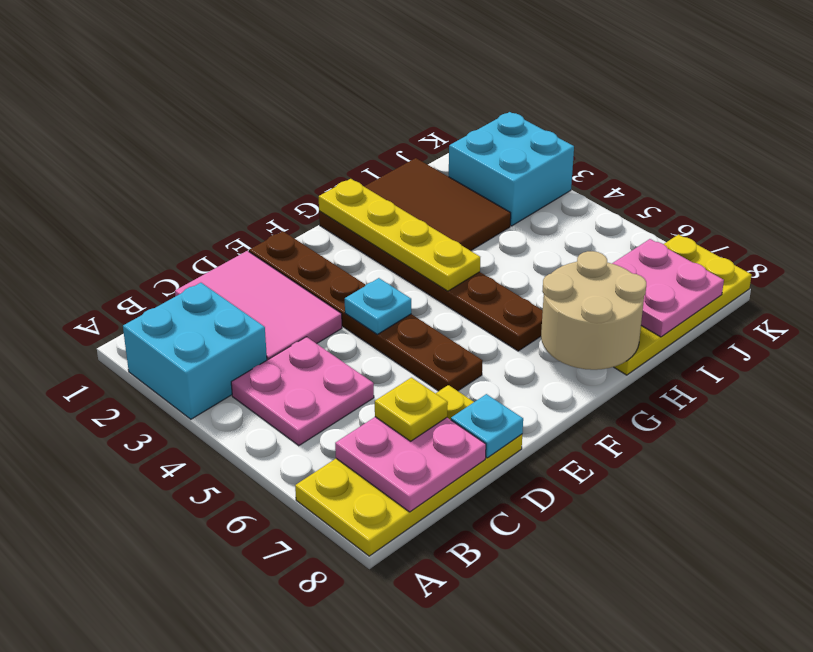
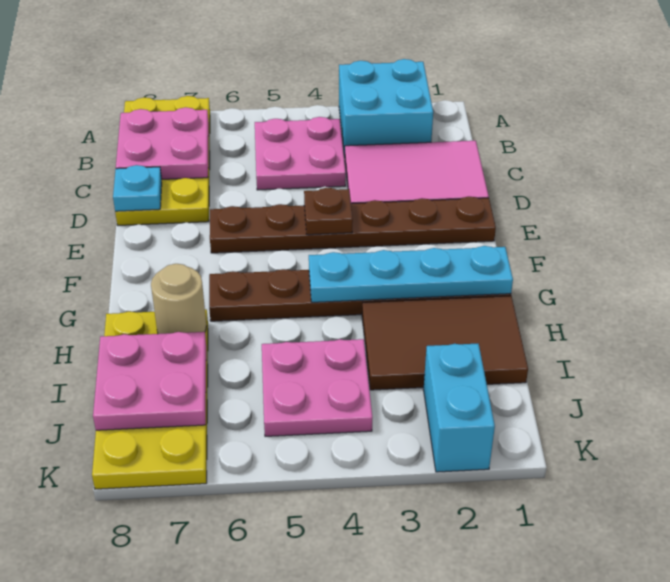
yellow 1x1 plate [375,378,448,441] -> none
cyan 1x1 plate [345,278,411,334] -> brown 1x1 plate [304,188,353,235]
yellow 1x4 plate [319,179,480,291] -> cyan 1x4 plate [309,246,513,302]
tan 2x2 round brick [541,251,646,370] -> tan 1x1 round brick [151,264,207,334]
none -> pink 2x2 plate [262,339,372,436]
cyan 2x2 brick [449,112,574,226] -> cyan 1x2 brick [424,344,495,472]

